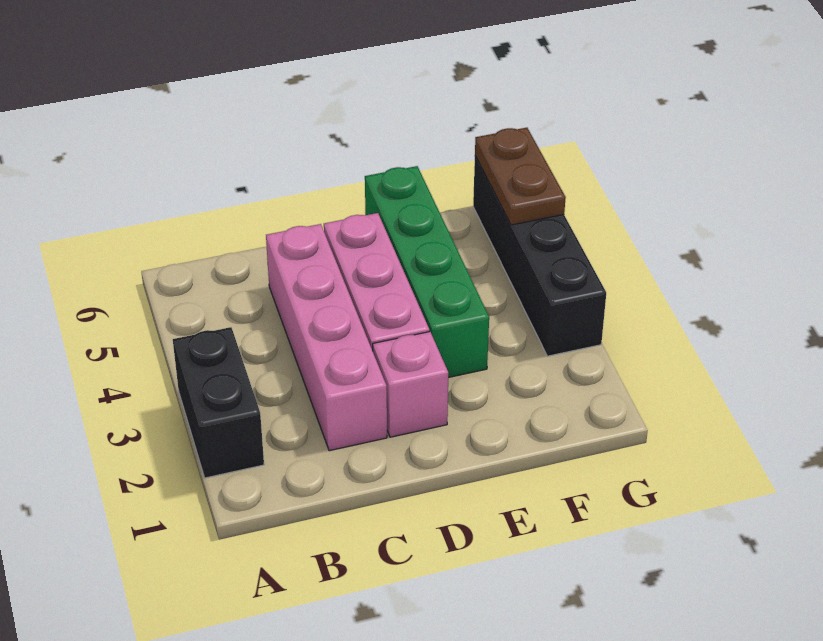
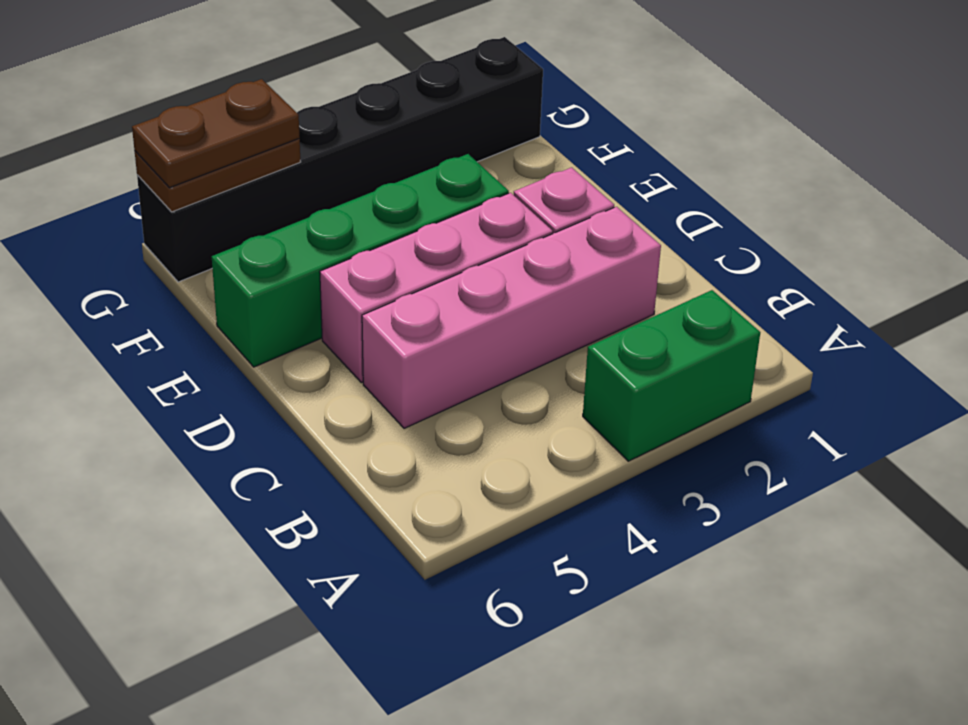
black 1x2 brick [173,327,264,478] -> green 1x2 brick [583,290,760,461]
black 1x4 brick [473,156,606,356] -> black 1x6 brick [137,37,543,282]
none -> brown 1x2 plate [132,79,300,188]

